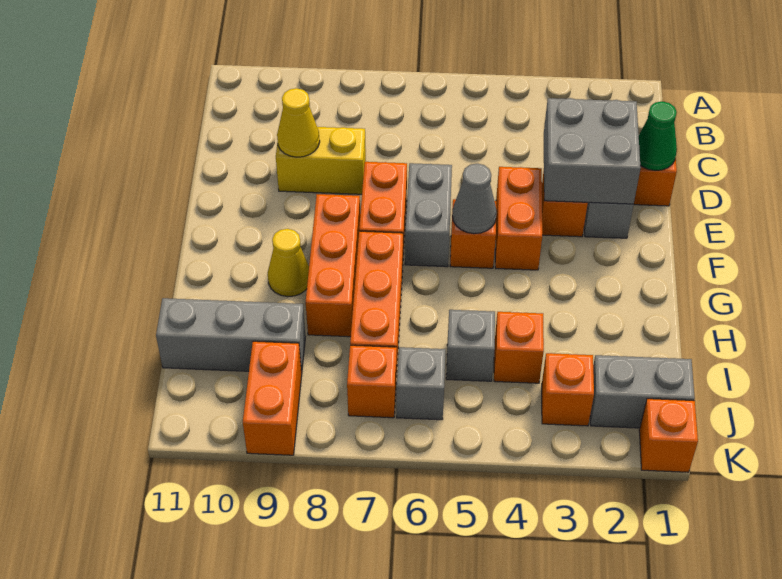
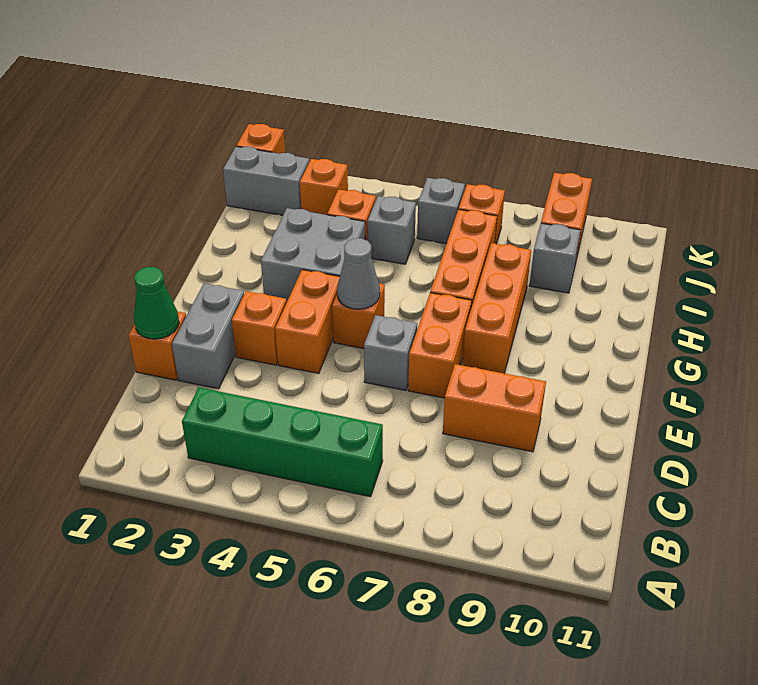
none -> green 1x4 brick [182,387,383,497]
grey 2x2 brick [544,98,641,204] -> grey 2x2 brick moved to [261,208,365,301]
yellow 1x2 brick [276,127,366,194] -> orange 1x2 brick [443,364,546,452]
yellow 1x1 cone [277,88,320,157] -> none
grey 1x2 brick [405,163,452,267] -> grey 1x1 brick [364,315,417,390]
yellow 1x1 cone [268,229,309,297] -> none
grey 1x3 brick [156,298,306,373] -> grey 1x1 brick [529,223,581,293]

